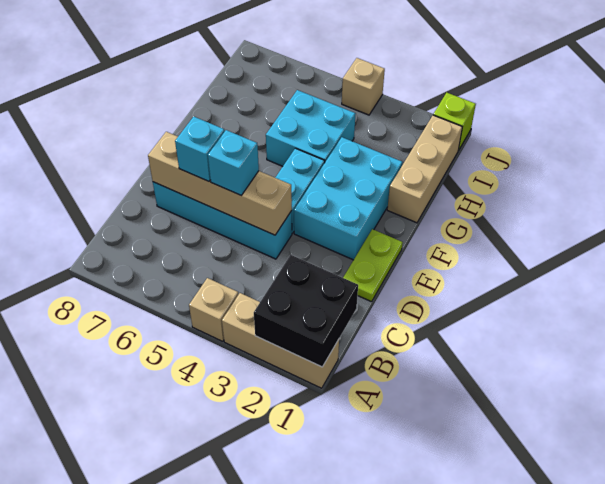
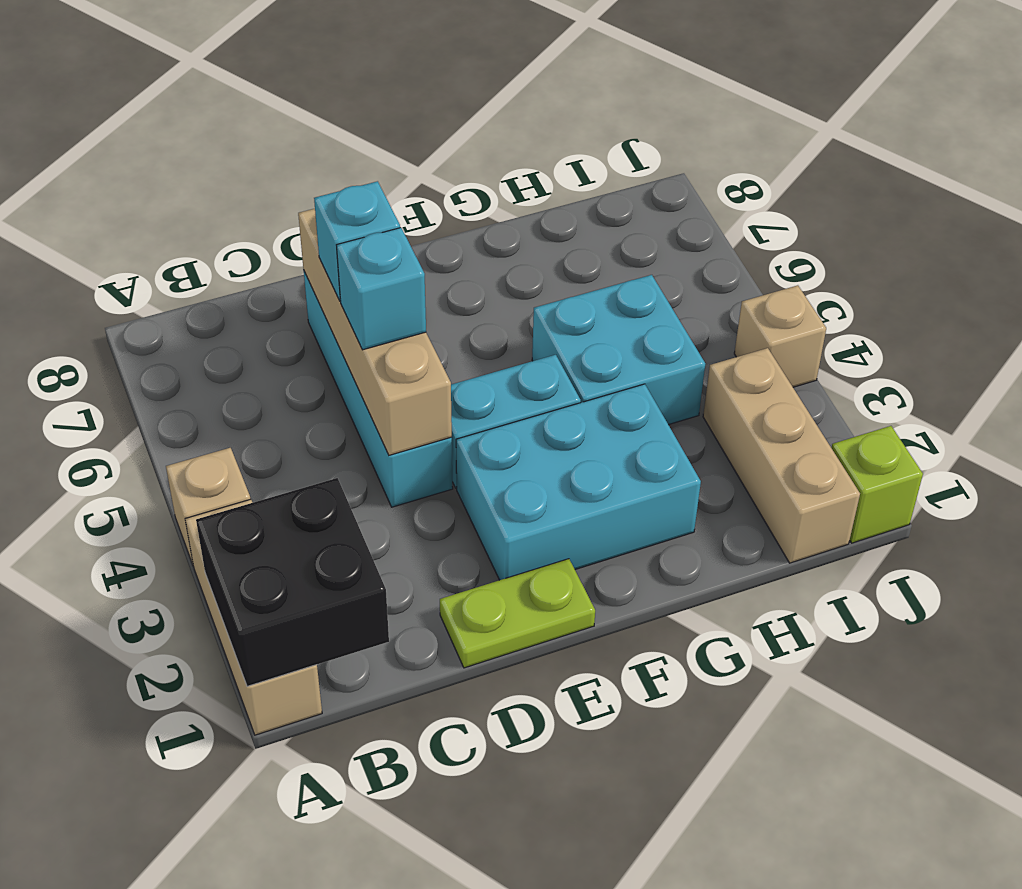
tan 1x3 brick [387,115,462,223] -> tan 1x3 brick turned to [703,348,860,563]

